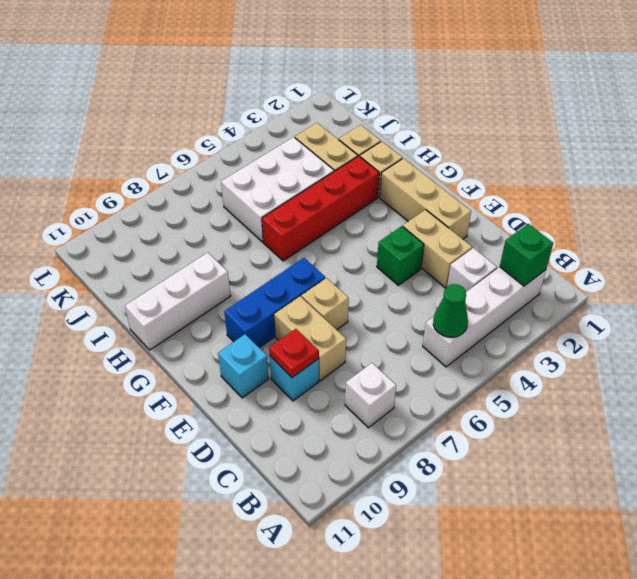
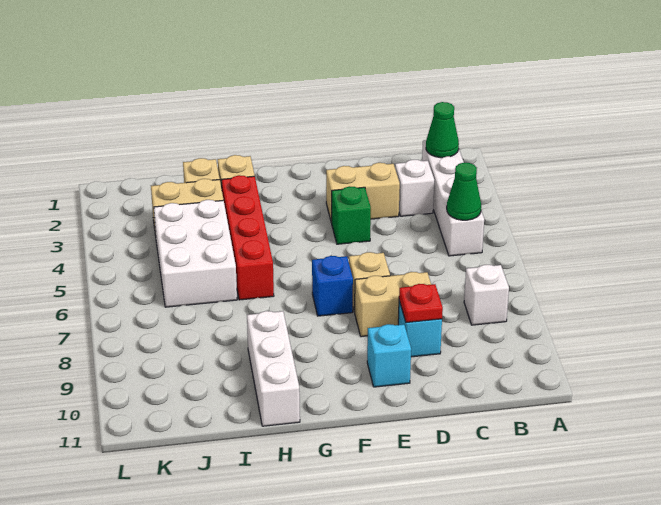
green 1x1 brick [500,224,553,286] -> green 1x1 cone [426,102,459,158]
tan 1x3 brick [380,158,471,239] -> none
blue 1x3 brick [224,258,325,348] -> blue 1x1 brick [312,256,353,316]

